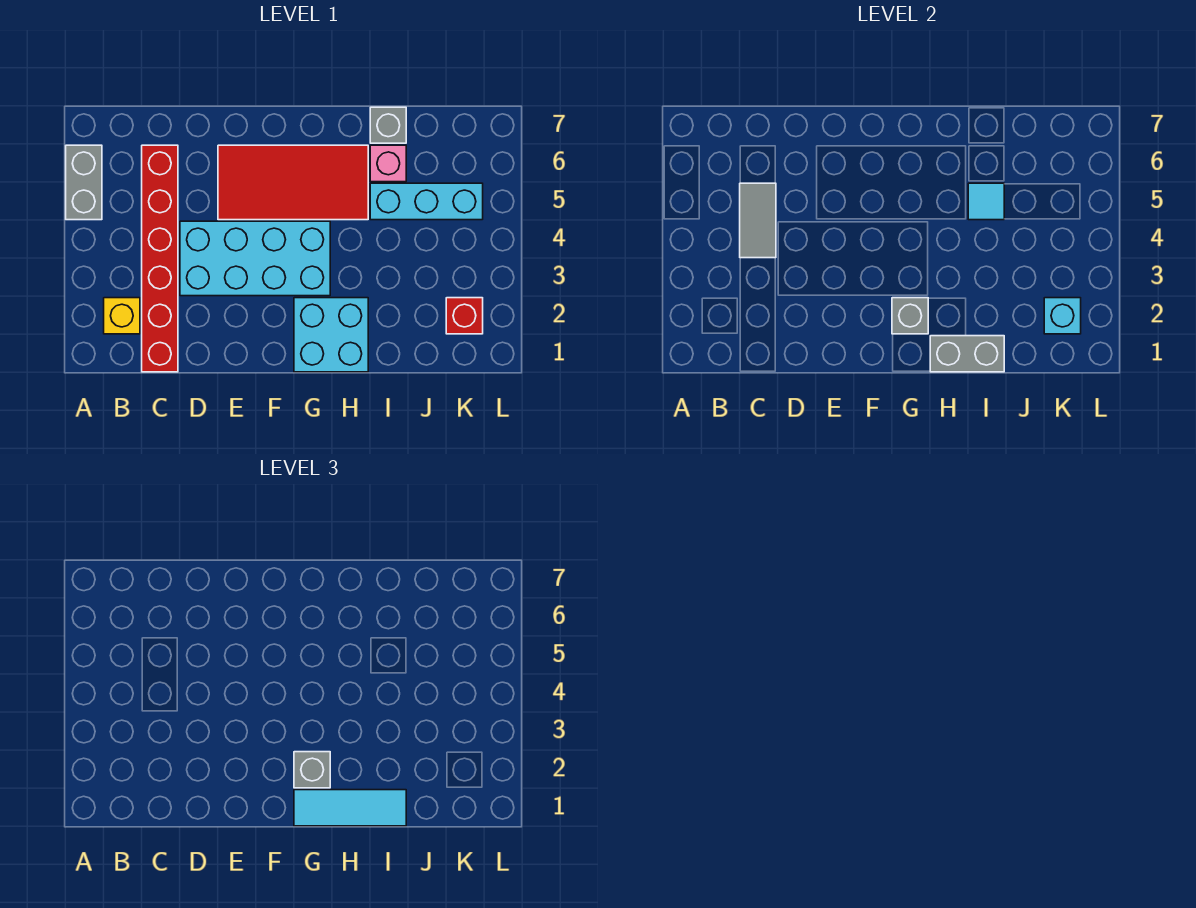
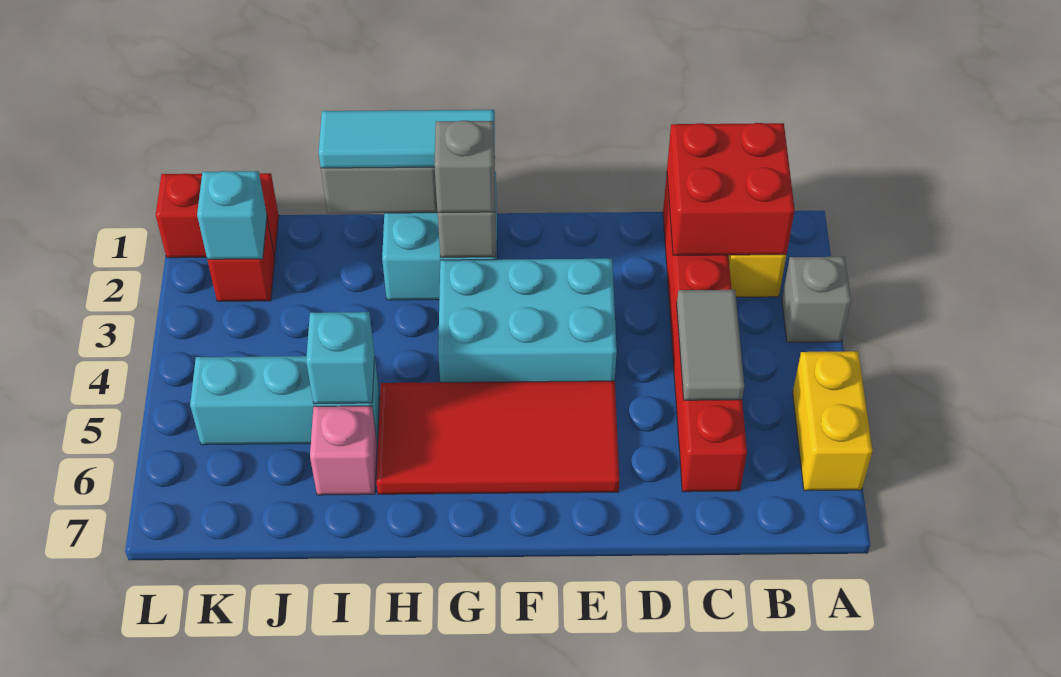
grey 1x2 brick [66,145,102,220] -> yellow 1x2 brick [793,351,873,490]
none -> red 2x2 brick [667,123,795,255]
cyan 2x4 brick [180,221,330,296] -> cyan 2x3 brick [438,259,617,382]
cyan 1x1 tile [968,183,1004,220] -> cyan 1x1 brick [306,312,375,404]
grey 1x1 brick [370,107,406,143] -> grey 1x1 brick moved to [782,257,851,342]
none -> red 1x2 brick [156,173,279,258]

